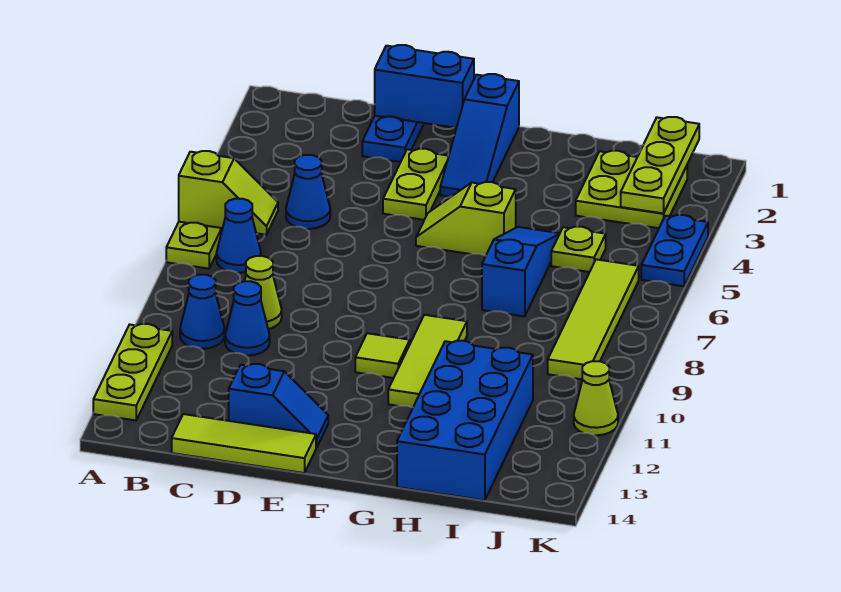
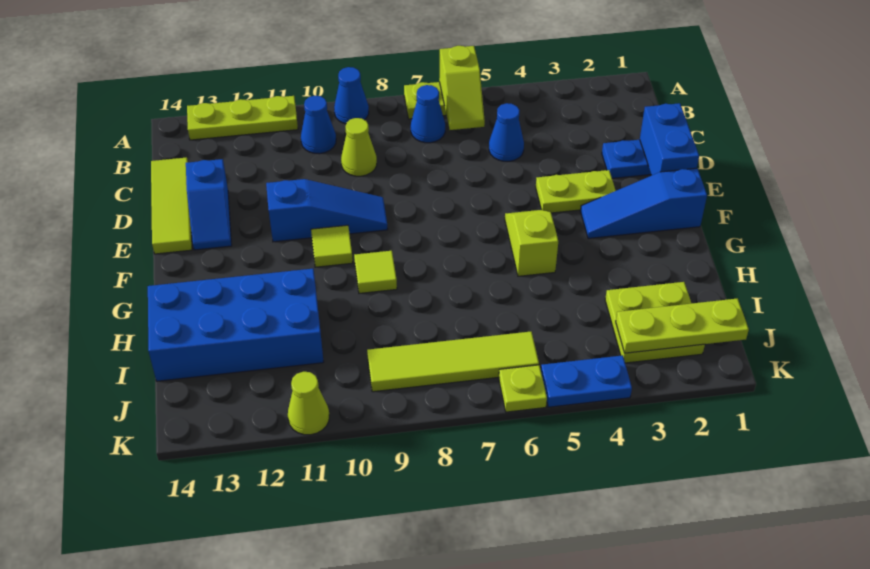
blue 1x1 cone [225,281,270,355] -> blue 1x1 cone moved to [334,67,369,124]
lime 1x3 tile [388,315,467,407] -> lime 1x1 tile [354,251,397,293]
blue 1x3 slope [482,227,560,316] -> blue 1x3 slope moved to [266,179,388,242]
lime 1x1 plate [551,227,606,272] -> lime 1x1 plate moved to [499,365,547,412]

